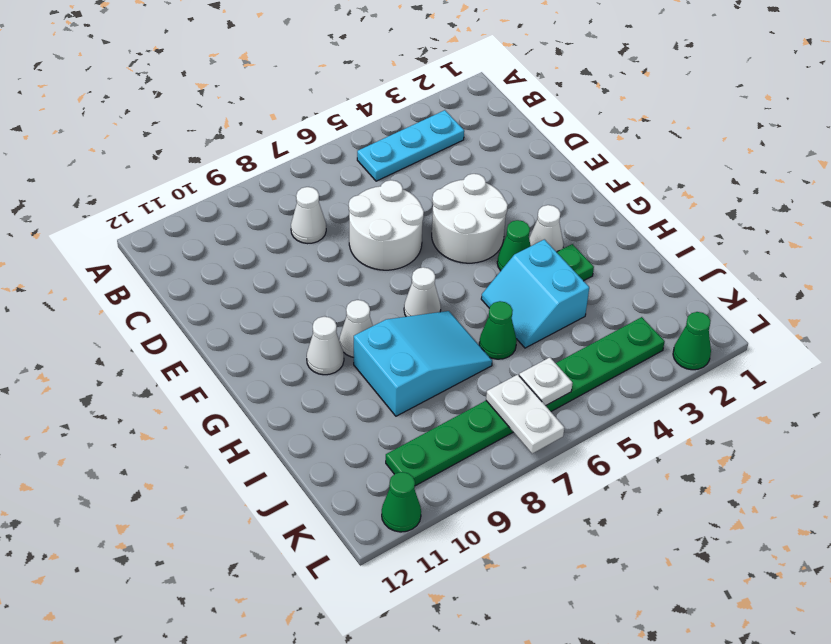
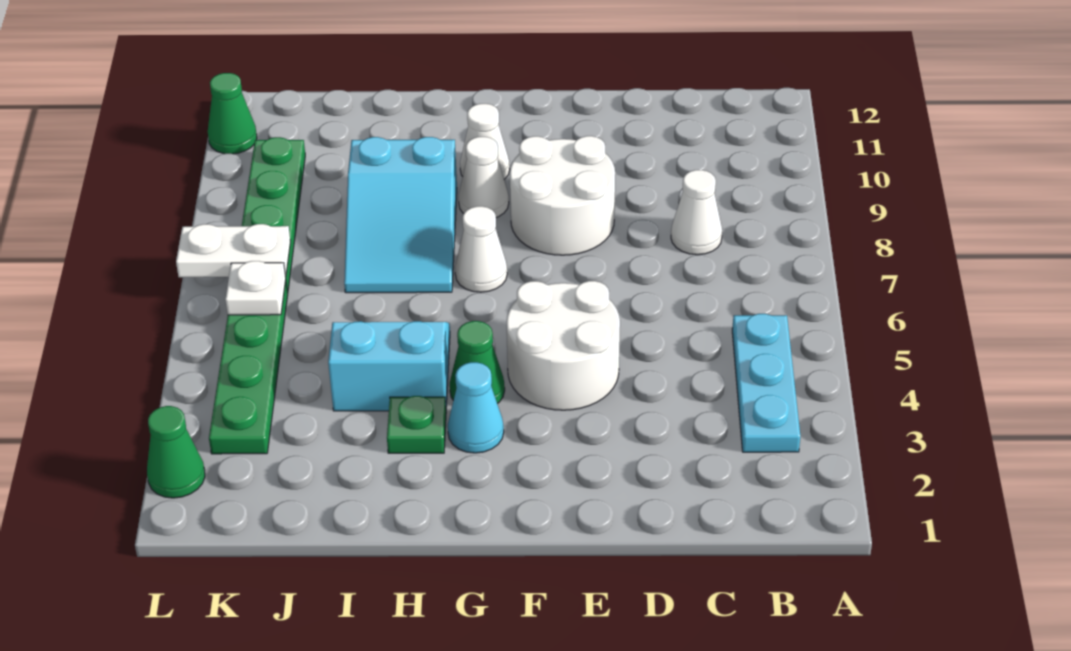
white 2x2 round brick [349,180,424,270] -> white 2x2 round brick moved to [510,136,615,255]
white 1x1 cone [529,205,563,252] -> cyan 1x1 cone [448,362,504,453]
green 1x1 cone [479,301,517,359] -> none

